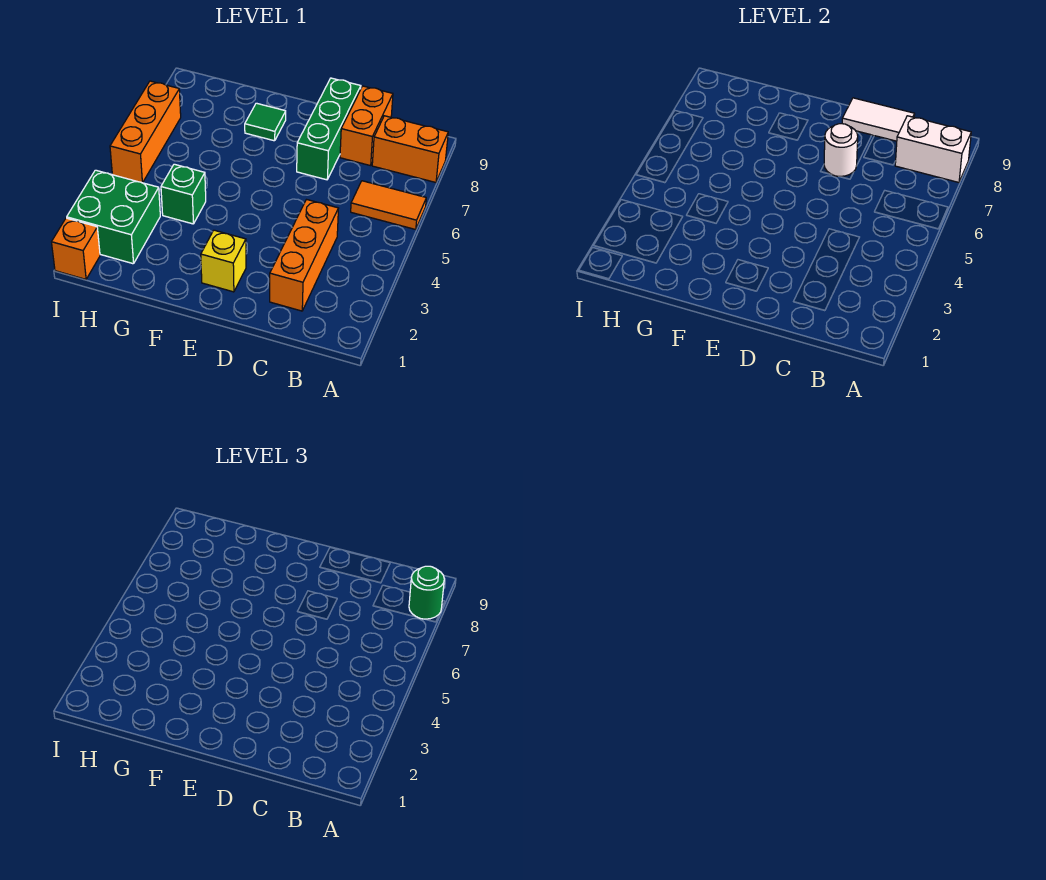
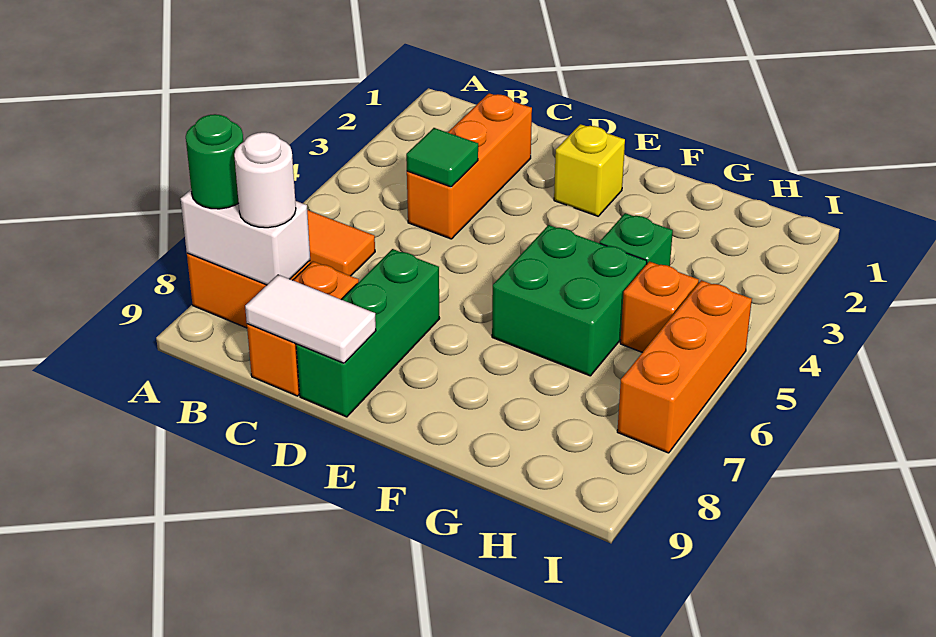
white 1x1 round brick [824,124,858,176] -> white 1x1 round brick moved to [234,132,296,228]
green 1x1 tile [245,103,286,141] -> green 1x1 tile moved to [406,128,478,187]
green 2x2 brick [67,170,160,264] -> green 2x2 brick moved to [492,225,647,376]
orange 1x1 brick [52,218,100,279] -> orange 1x1 brick moved to [620,261,699,352]

